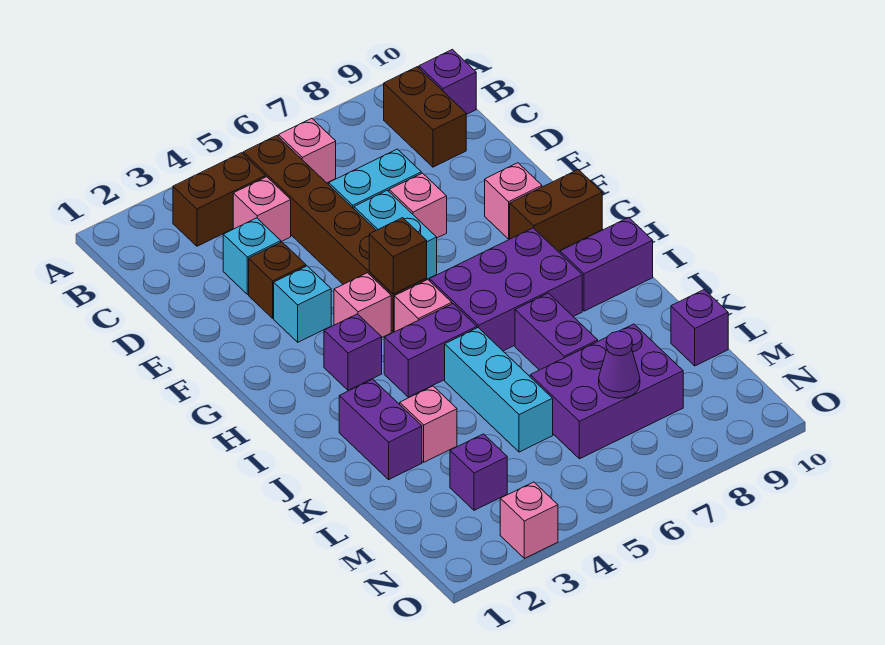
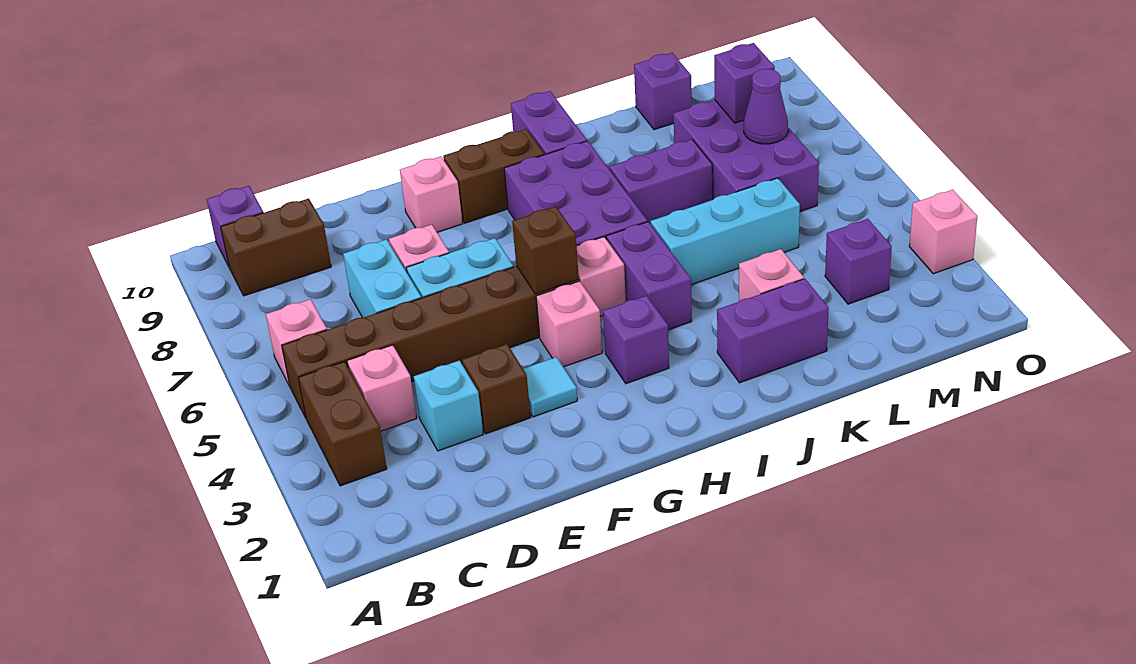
cyan 1x1 brick [274,266,331,342] -> cyan 1x1 tile [523,357,577,417]
brown 1x2 brick [510,170,602,251] -> brown 1x2 brick turned to [443,129,544,223]
none -> purple 1x1 brick [714,43,775,123]

